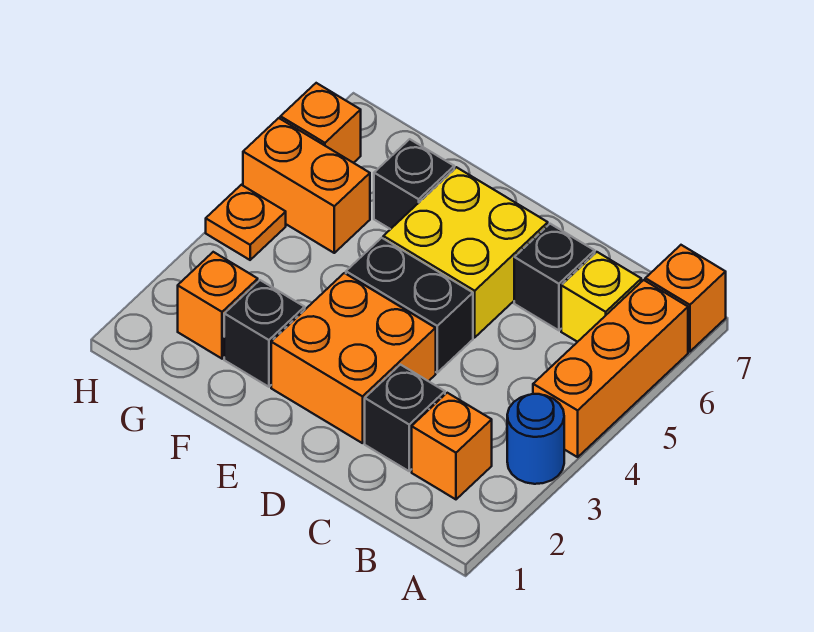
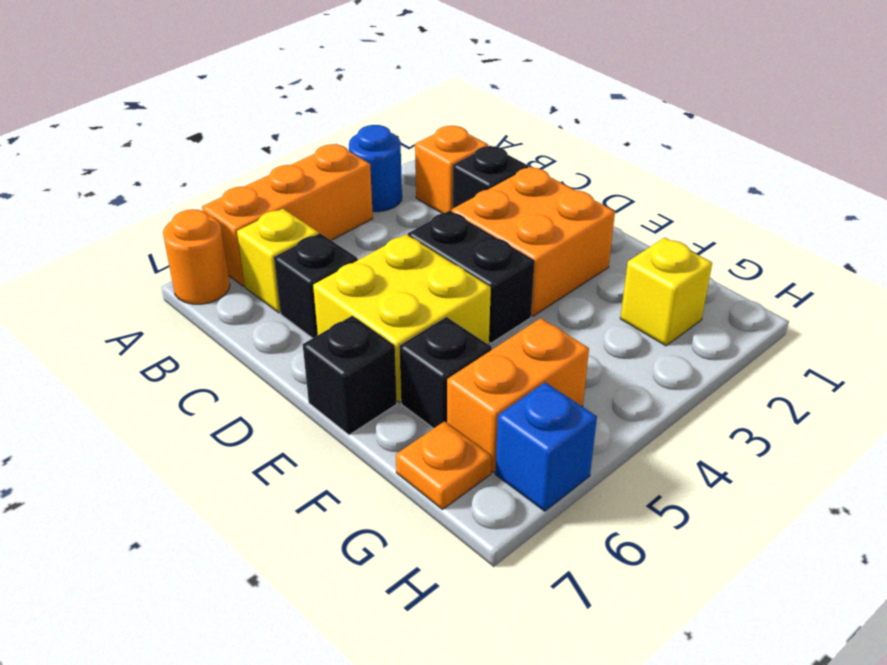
orange 1x1 brick [645,245,726,352] -> orange 1x1 round brick [163,209,230,304]
black 1x1 brick [224,280,305,387] -> black 1x1 brick moved to [303,316,397,435]
orange 1x1 brick [178,252,258,359] -> yellow 1x1 brick [620,238,712,346]
orange 1x2 brick [243,118,370,253] -> orange 1x2 brick turned to [447,318,589,472]
orange 1x1 plate [206,185,286,260] -> orange 1x1 plate moved to [396,421,491,510]
orange 1x1 brick [280,83,361,163] -> blue 1x1 brick [495,382,597,511]

